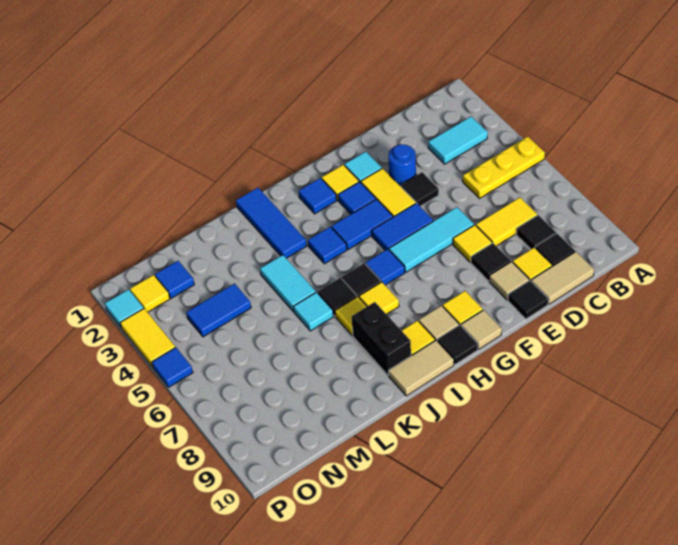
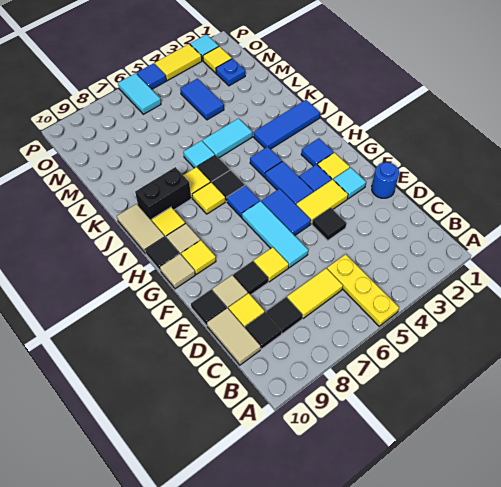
cyan 1x2 tile [428,116,488,164] -> cyan 1x2 tile moved to [118,73,161,114]
yellow 1x2 tile [476,197,537,246] -> yellow 1x2 tile turned to [287,268,343,319]
blue 1x1 round brick [389,144,416,186] -> blue 1x1 round brick moved to [372,162,399,198]
blue 1x1 tile [155,261,194,298] -> blue 1x1 plate [216,59,245,86]

